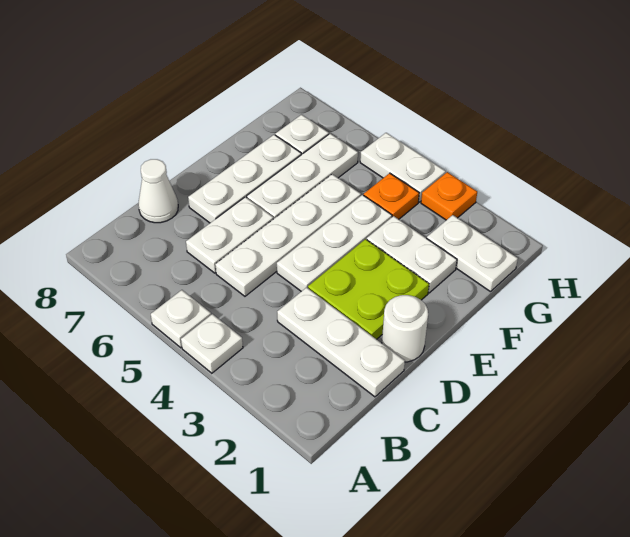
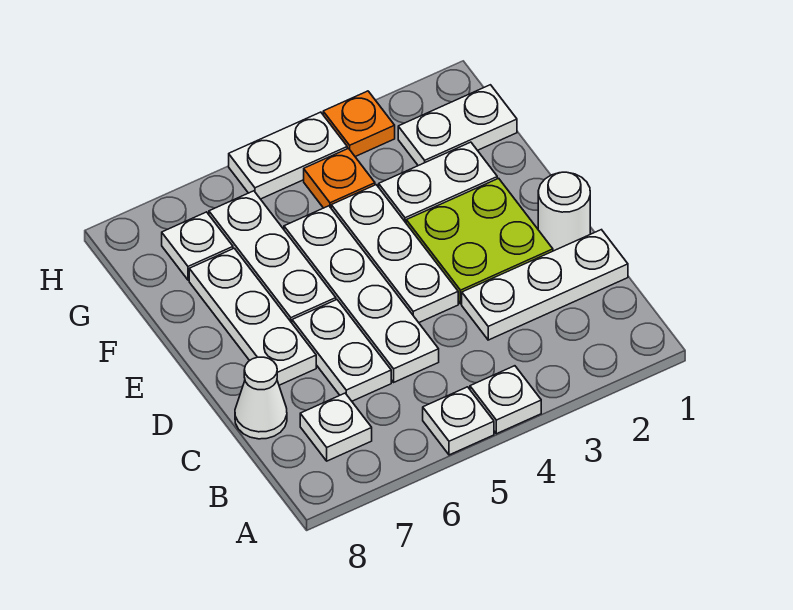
none -> white 1x1 plate [300,393,372,461]

